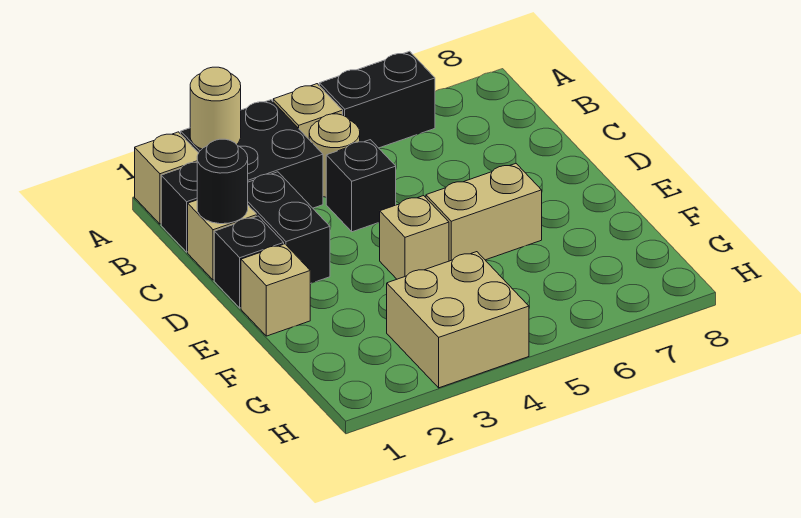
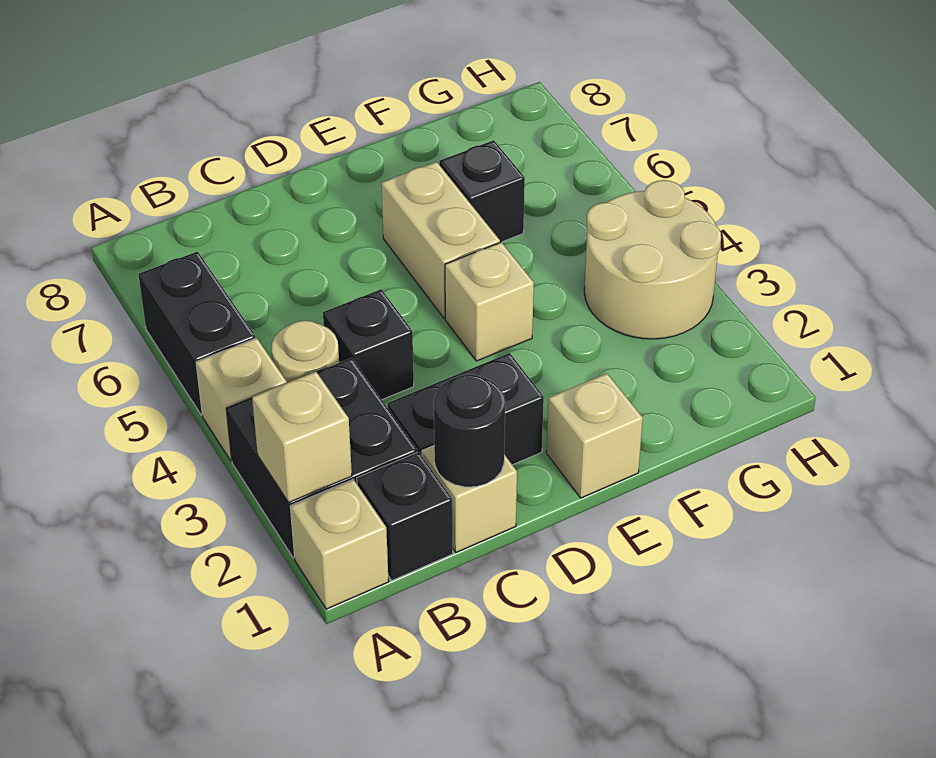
tan 1x1 round brick [190,67,241,149] -> tan 1x1 brick [252,372,352,502]
black 1x1 brick [214,216,284,308] -> black 1x1 brick moved to [439,140,525,242]
tan 2x2 brick [387,252,529,388] -> tan 2x2 round brick [584,180,721,339]

